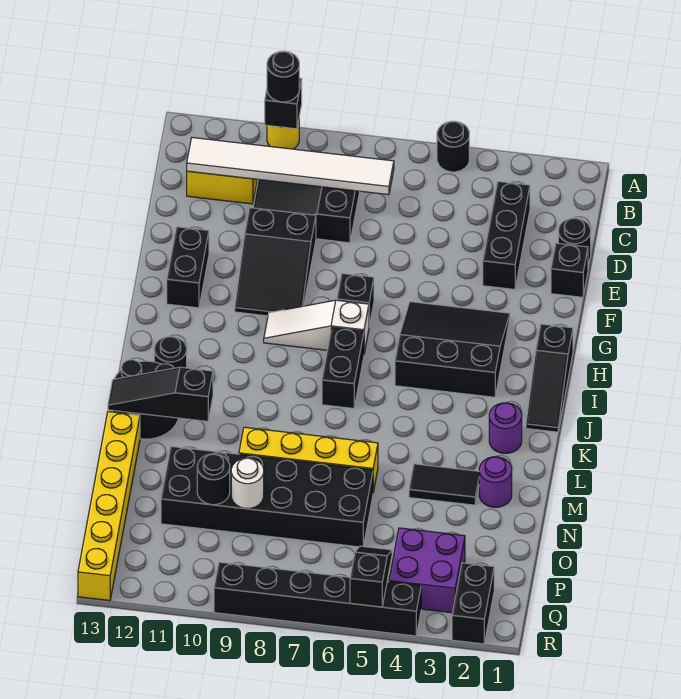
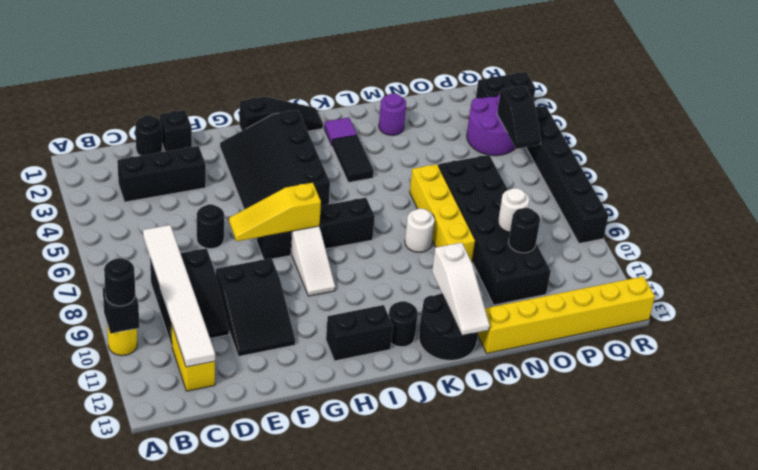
black 1x1 round brick [437,121,469,172] -> black 1x1 round brick moved to [197,204,224,249]
black 2x3 slope [235,208,316,316] -> black 2x3 slope turned to [216,258,295,356]
none -> yellow 1x3 slope [229,183,321,241]
black 1x2 brick [167,227,209,308] -> black 1x2 brick moved to [326,305,393,361]
black 3x3 slope [395,302,510,397] -> black 3x4 slope [220,110,330,209]
purple 1x1 round brick [489,403,522,453] -> purple 1x1 tile [324,118,357,145]
none -> white 1x1 round brick [405,209,435,252]
black 1x3 slope [108,367,213,421] -> white 1x3 slope [432,243,490,335]
black 1x2 tile [409,464,479,505] -> black 1x2 tile moved to [332,135,374,182]
purple 2x2 brick [389,528,465,613] -> purple 2x2 round brick [467,94,515,156]
black 1x2 slope [350,546,392,607] -> black 1x2 slope turned to [497,86,541,149]

